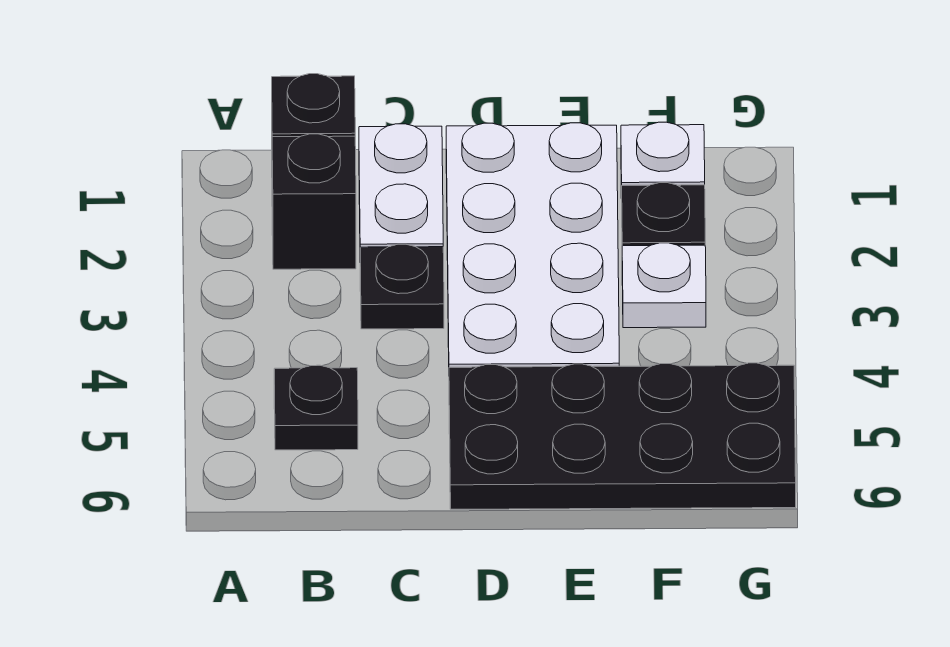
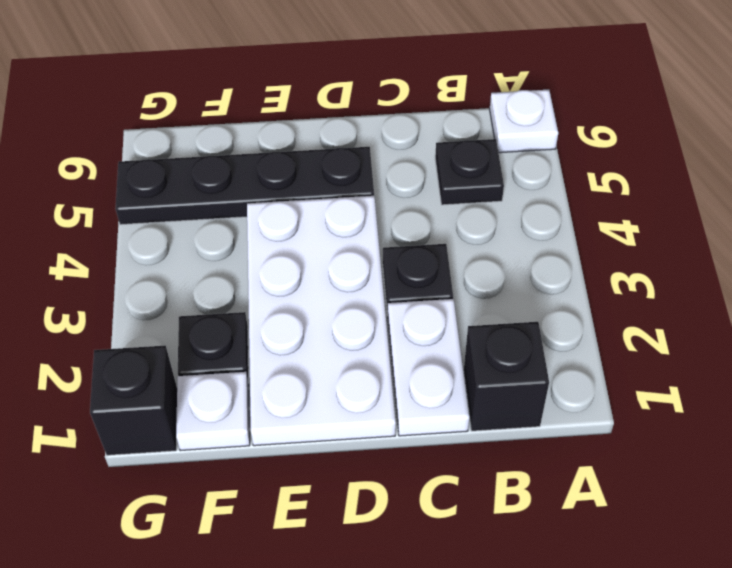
black 1x1 brick [272,134,356,269] -> black 1x1 brick moved to [90,345,177,455]
black 2x4 plate [449,363,796,509] -> black 1x4 plate [115,147,374,225]
white 1x1 plate [622,243,706,328] -> white 1x1 plate moved to [490,90,558,153]

